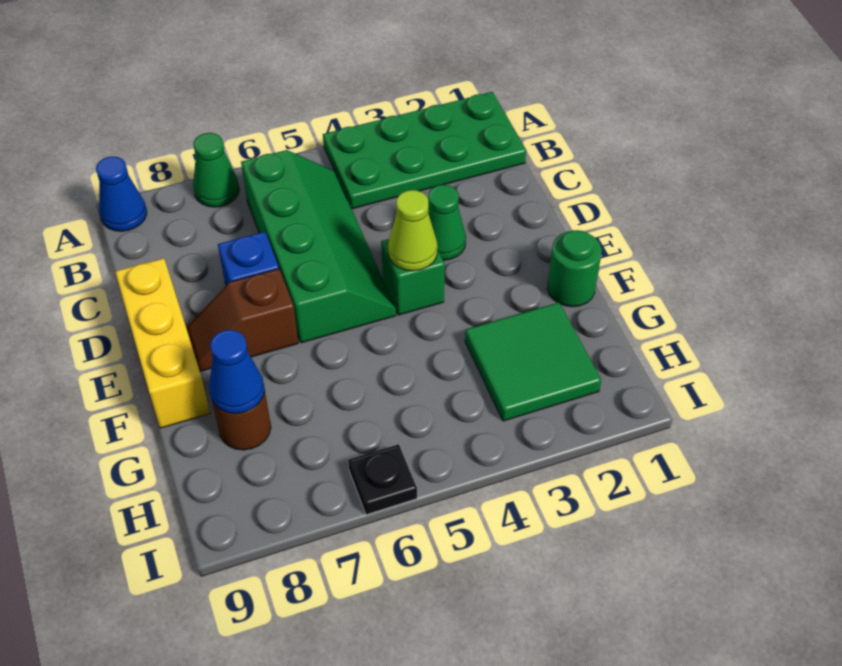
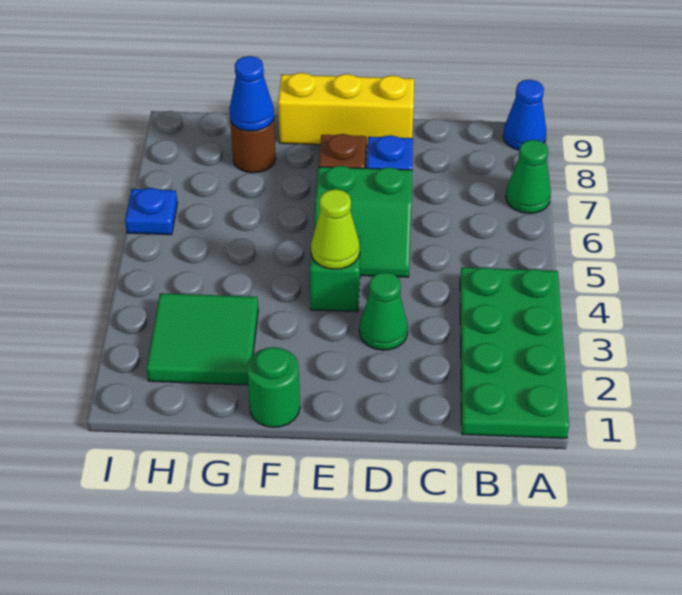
green 2x4 slope [241,150,396,343] -> green 2x2 slope [315,166,412,277]
black 1x1 plate [348,444,417,515] -> blue 1x1 plate [125,188,177,235]

